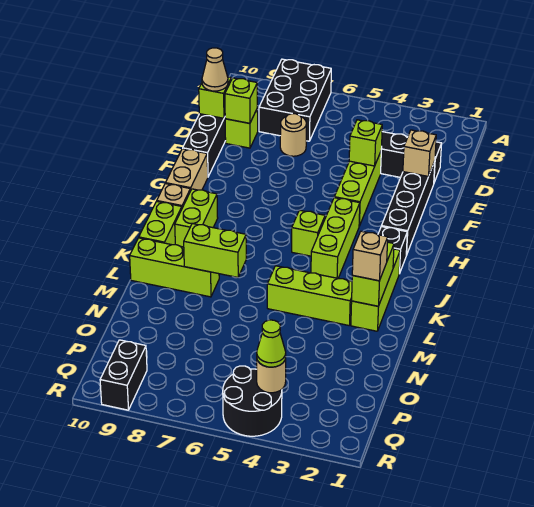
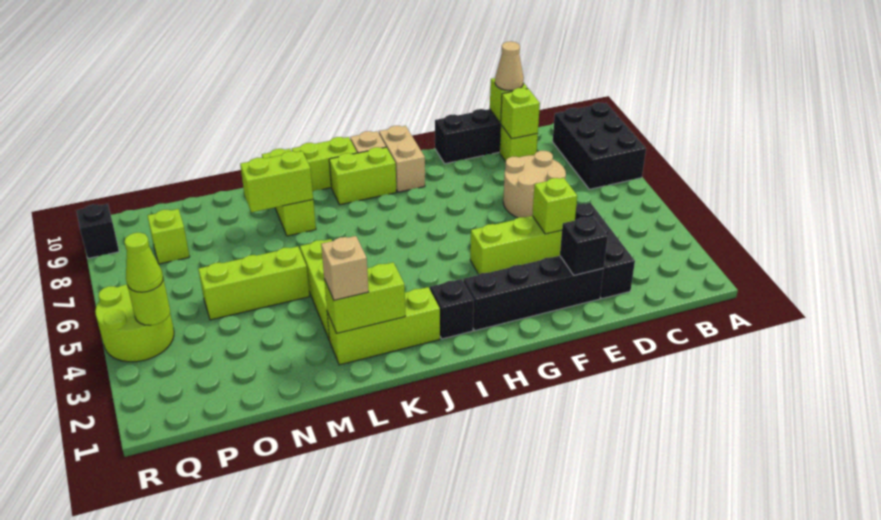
black 2x3 brick [259,59,331,141] -> black 2x3 brick turned to [553,102,646,189]
tan 1x1 round brick [280,114,306,156] -> tan 2x2 round brick [503,151,566,218]
tan 1x1 brick [403,130,436,177] -> black 1x1 brick [560,216,608,275]
tan 1x2 brick [166,149,208,191] -> tan 1x2 brick turned to [379,126,425,192]
lime 1x3 brick [311,198,360,278] -> lime 1x3 brick moved to [198,246,310,320]
lime 1x1 brick [292,210,325,256] -> lime 1x1 brick moved to [147,209,190,264]
lime 1x2 brick [184,223,246,278] -> lime 1x2 brick turned to [240,151,313,212]
black 2x2 round brick [223,366,282,436] -> lime 2x2 round brick [95,284,174,362]
tan 1x1 round brick [257,358,286,393] -> lime 1x1 round brick [128,279,170,325]
black 1x2 brick [100,340,147,410] -> black 1x1 brick [76,204,119,258]

